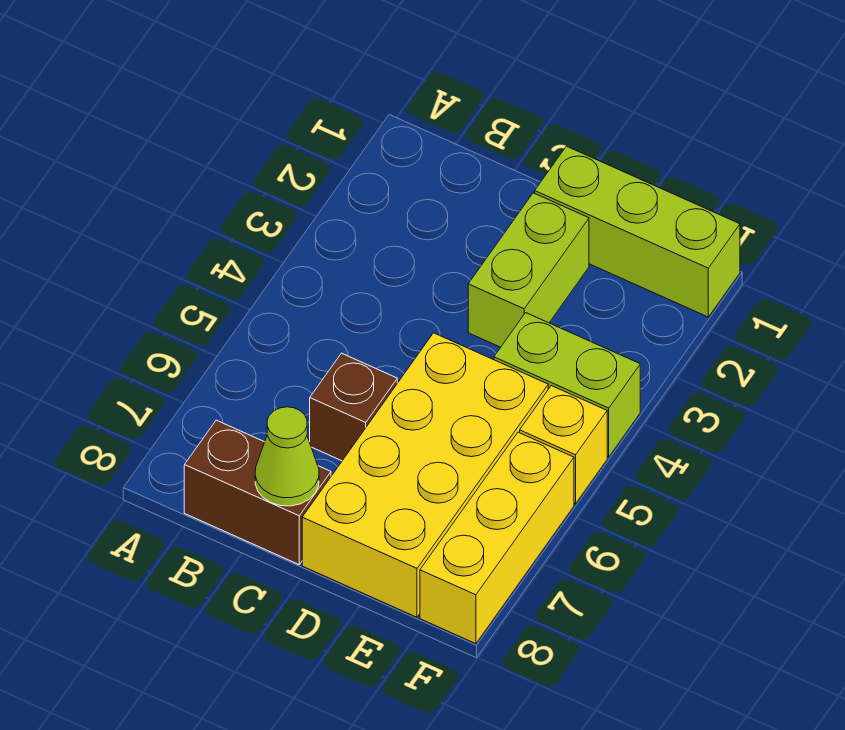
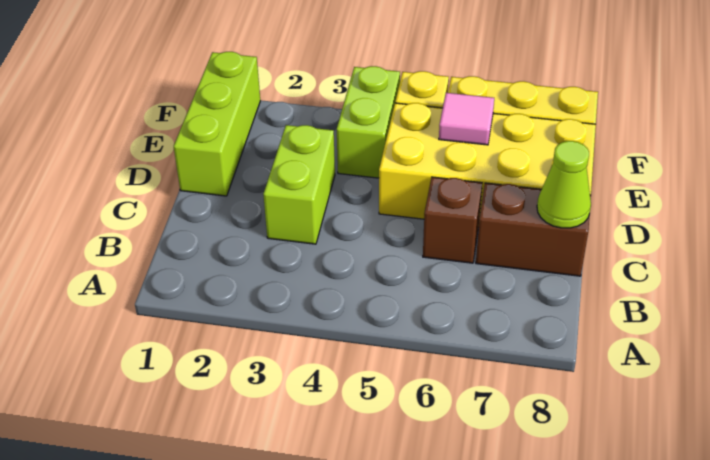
brown 1x2 brick [184,420,331,564] -> brown 1x2 brick turned to [476,183,591,276]
lime 1x2 brick [468,193,589,347] -> lime 1x2 brick turned to [263,125,335,244]
none -> pink 1x1 tile [439,93,494,145]

